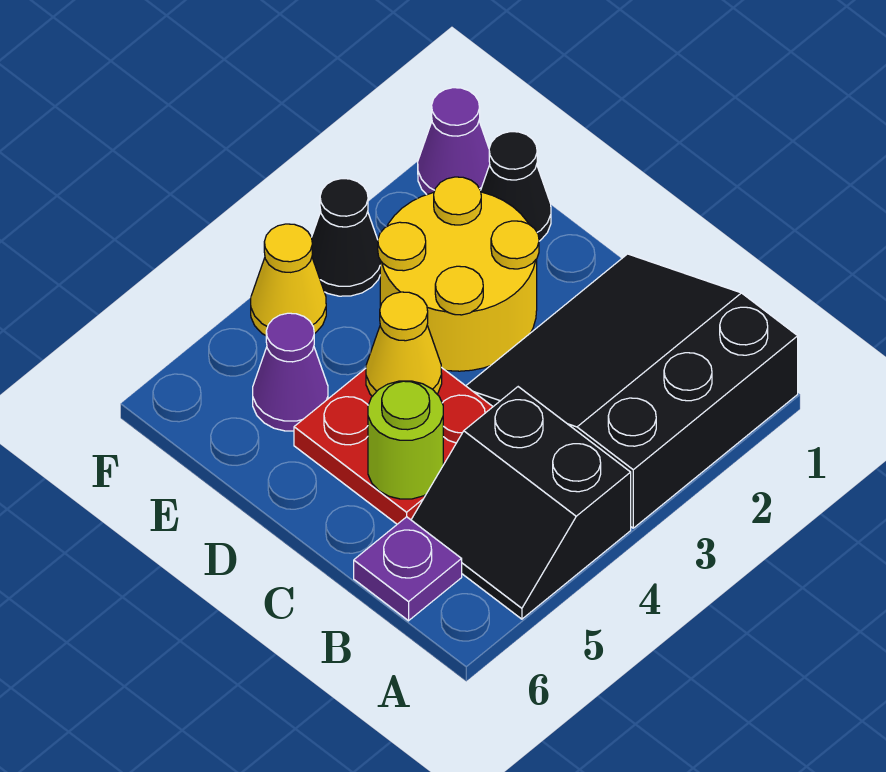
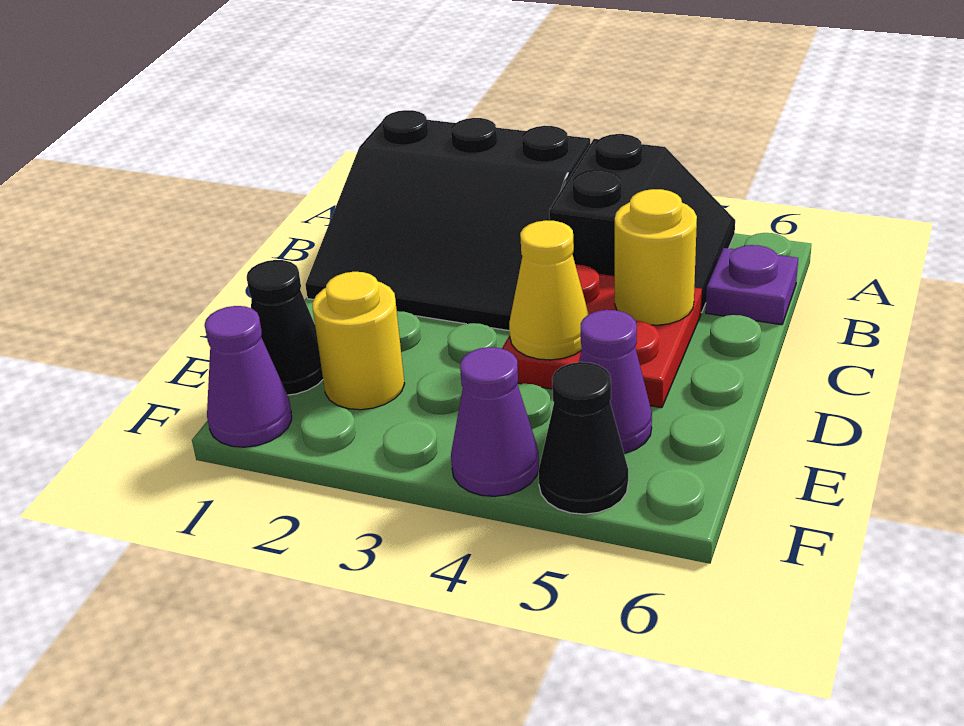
lime 1x1 round brick [368,381,443,499] -> yellow 1x1 round brick [615,189,697,325]
yellow 2x2 round brick [378,177,539,371] -> yellow 1x1 round brick [312,272,405,410]
black 1x1 cone [312,179,380,296] -> black 1x1 cone moved to [538,362,628,514]
yellow 1x1 cone [251,224,326,335] -> purple 1x1 cone [451,347,539,496]

